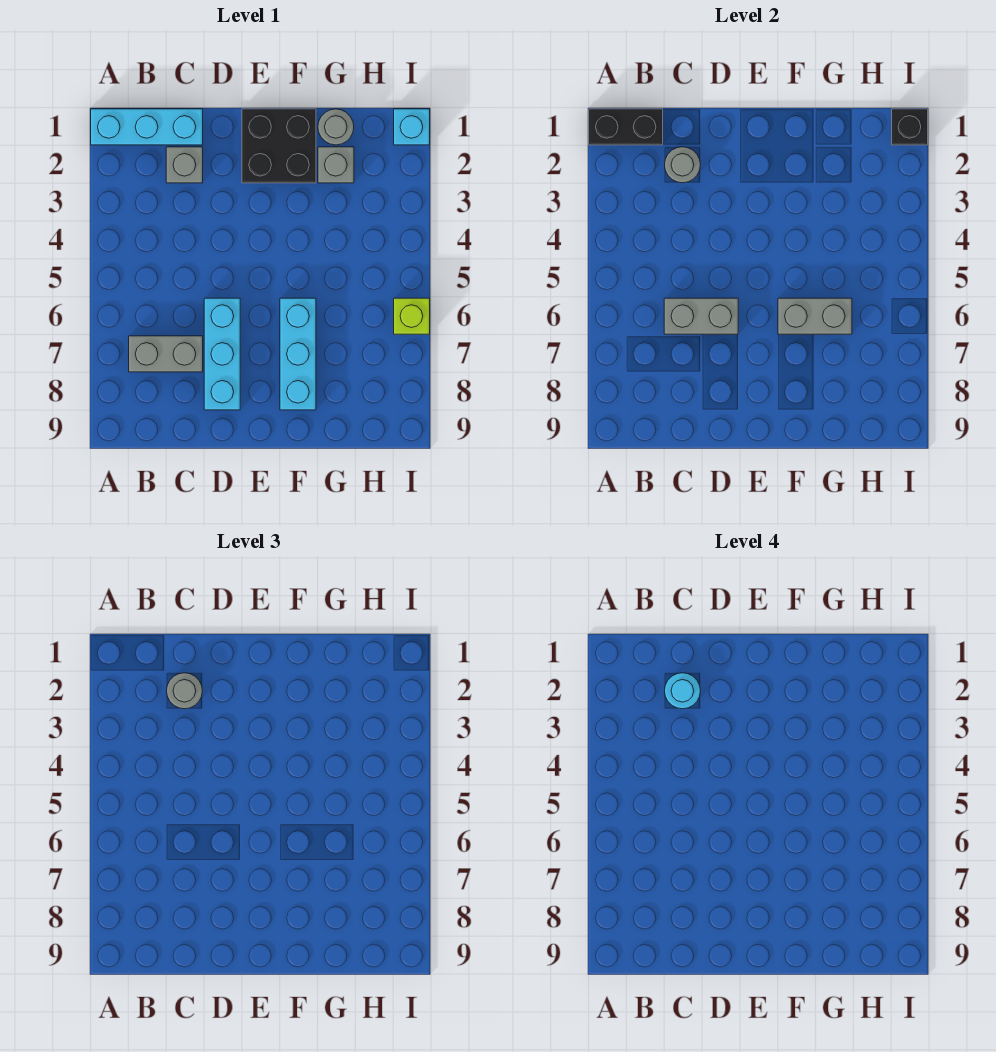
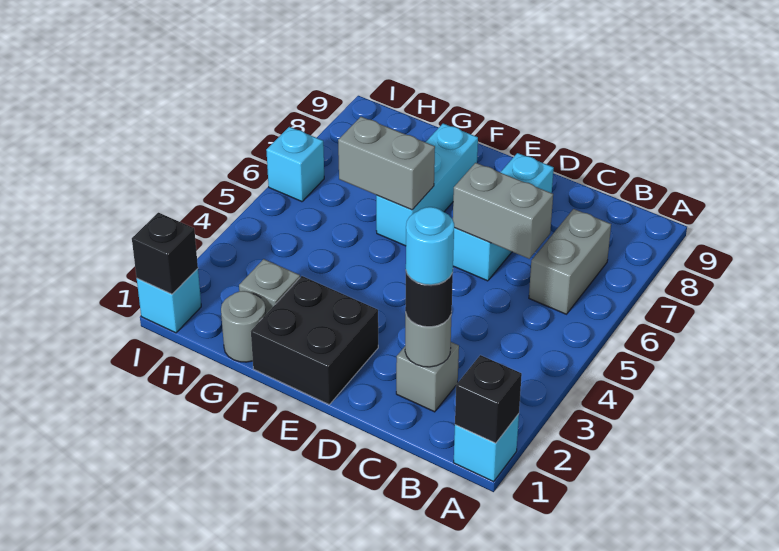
cyan 1x3 brick [91,109,203,145] -> cyan 1x1 brick [454,414,519,482]
black 1x2 brick [589,109,663,145] -> black 1x1 brick [455,355,522,443]
grey 1x2 brick [129,336,203,372] -> grey 1x2 brick turned to [529,209,611,314]
grey 1x1 round brick [167,673,202,709] -> black 1x1 round brick [405,272,453,327]
lime 1x1 brick [394,298,430,334] -> cyan 1x1 brick [266,127,324,202]

